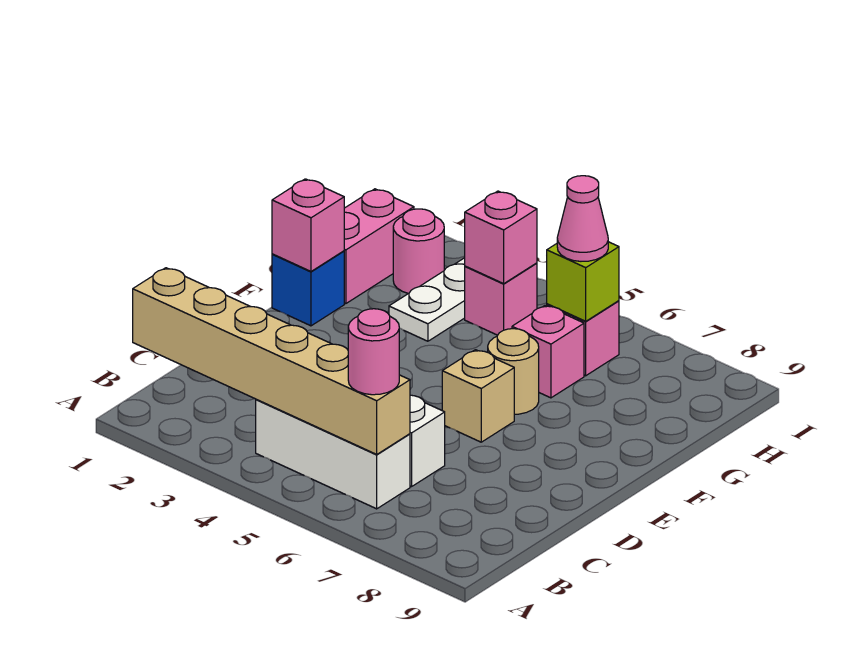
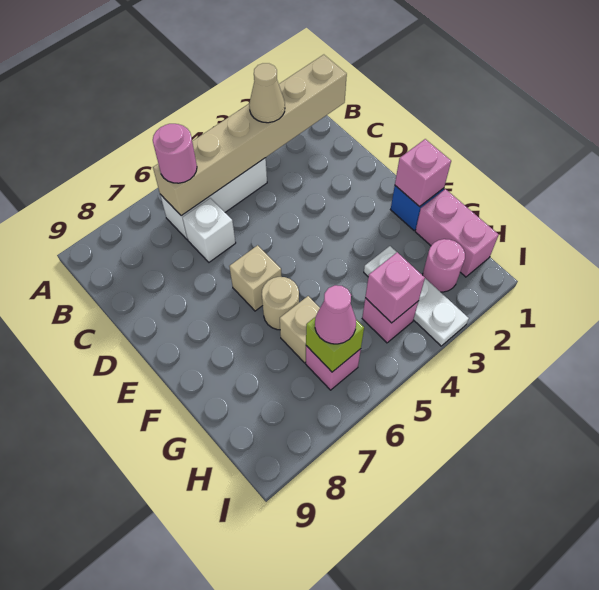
none -> tan 1x1 cone [249,63,285,123]
pink 1x1 brick [512,305,584,398] -> tan 1x1 brick [280,296,320,363]

